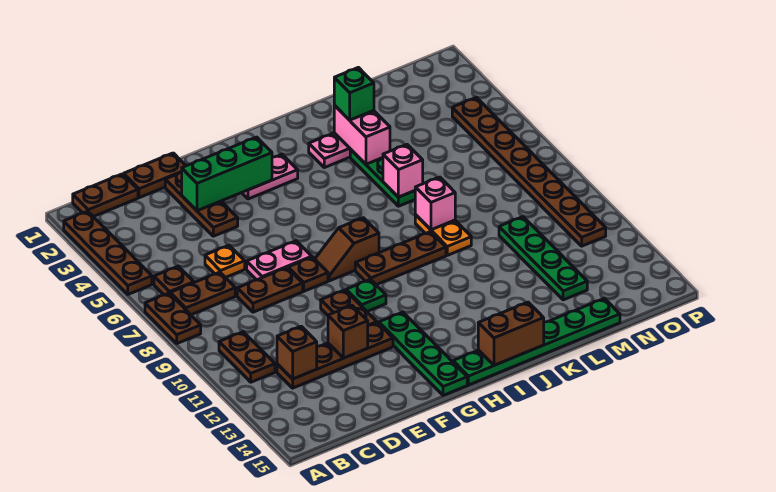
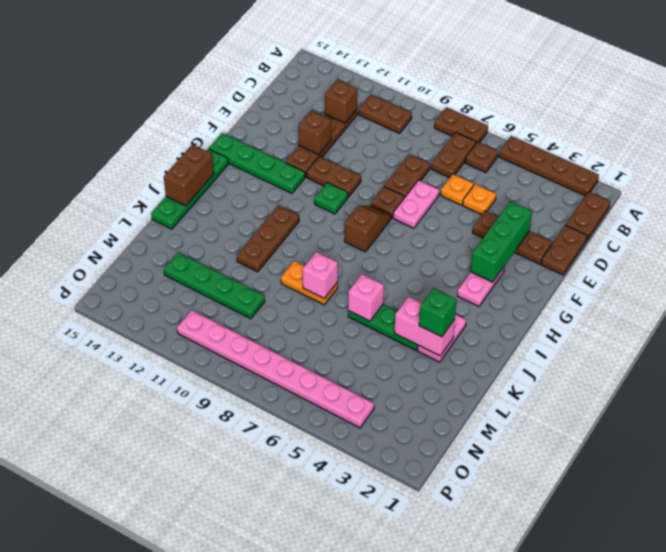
none -> orange 1x1 plate [463,184,496,215]
brown 1x3 plate [355,232,446,285] -> brown 1x3 plate moved to [237,205,299,272]
green 1x6 plate [453,298,620,385] -> green 1x4 plate [151,149,228,229]
brown 1x8 plate [452,97,606,246] -> pink 1x8 plate [177,310,374,428]

